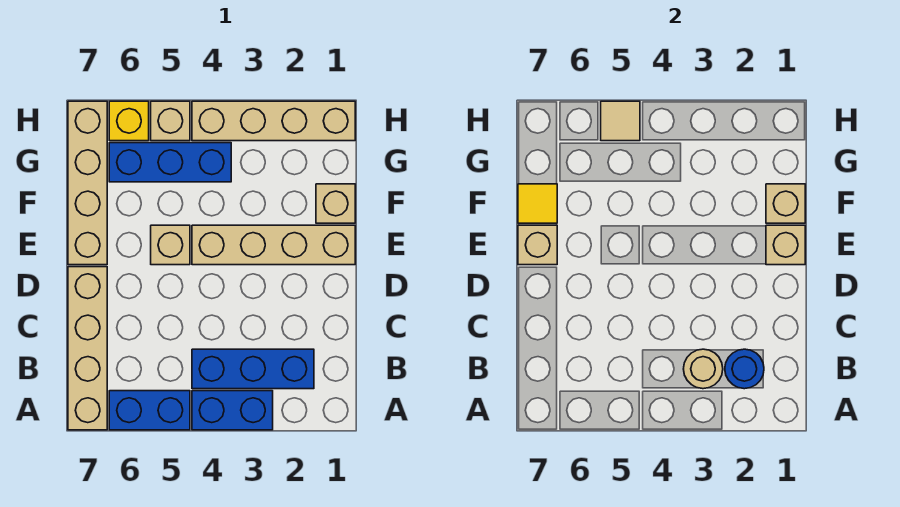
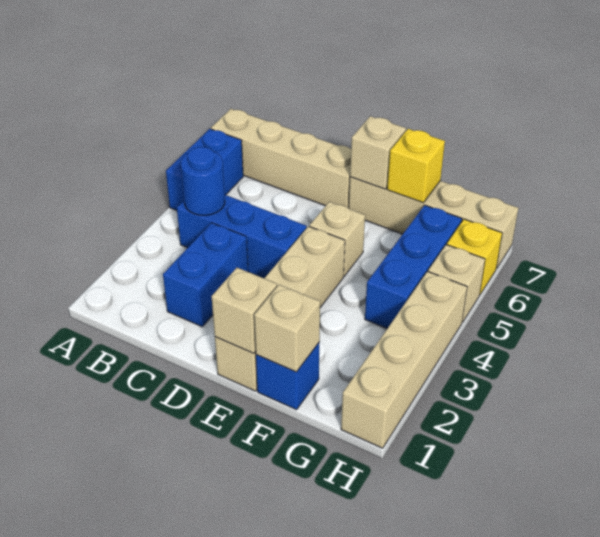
blue 1x2 brick [192,391,273,430] -> blue 1x2 brick moved to [163,223,248,327]
blue 1x3 brick [192,349,314,389] -> blue 1x3 brick turned to [177,195,307,278]
blue 1x1 round brick [725,349,764,389] -> blue 1x1 round brick moved to [181,147,225,215]
tan 1x1 round brick [684,349,723,389] -> none
tan 1x1 brick [316,184,355,223] -> blue 1x1 brick [256,343,319,410]
yellow 1x1 tile [518,184,557,223] -> yellow 1x1 brick [387,129,445,203]
tan 1x1 tile [601,101,640,141] -> none

